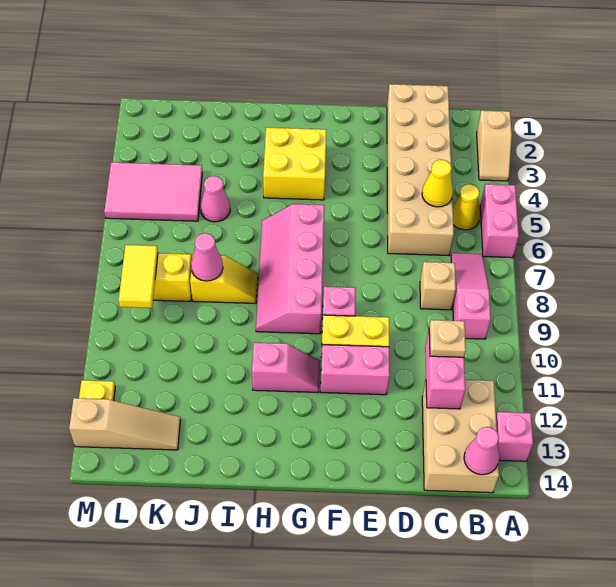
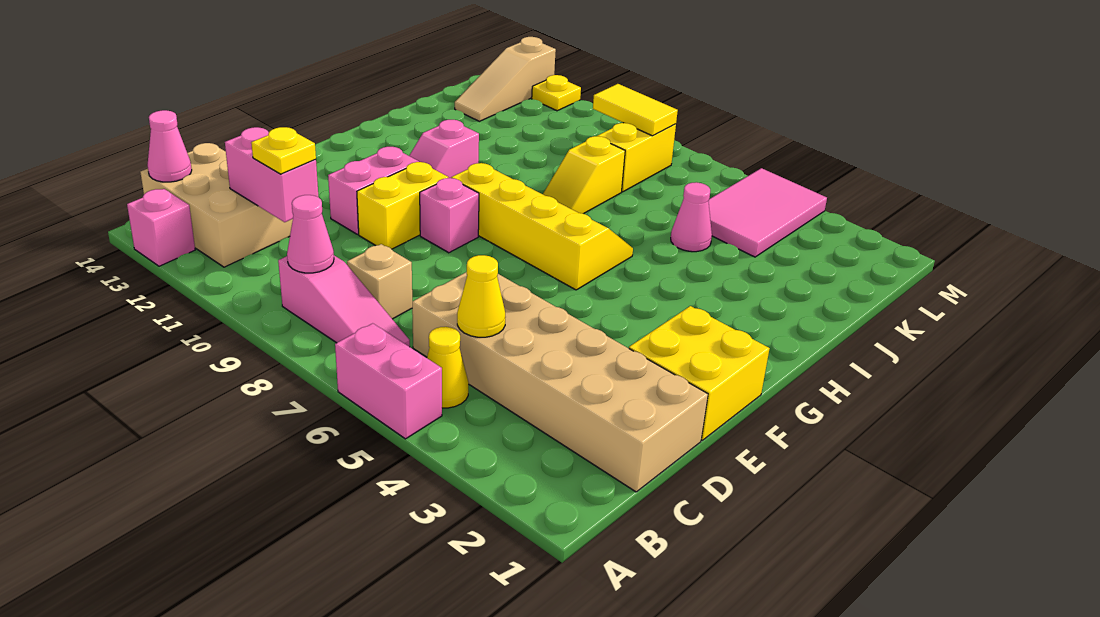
tan 1x2 slope [477,110,512,181] -> none
tan 1x1 plate [429,320,466,357] -> yellow 1x1 plate [251,127,316,174]
yellow 2x2 brick [263,127,326,200] -> yellow 2x2 brick moved to [629,306,770,440]
pink 2x4 slope [256,204,324,334] -> yellow 2x4 slope [451,163,633,290]
pink 1x1 cone [191,233,223,281] -> pink 1x1 cone moved to [287,195,334,273]

